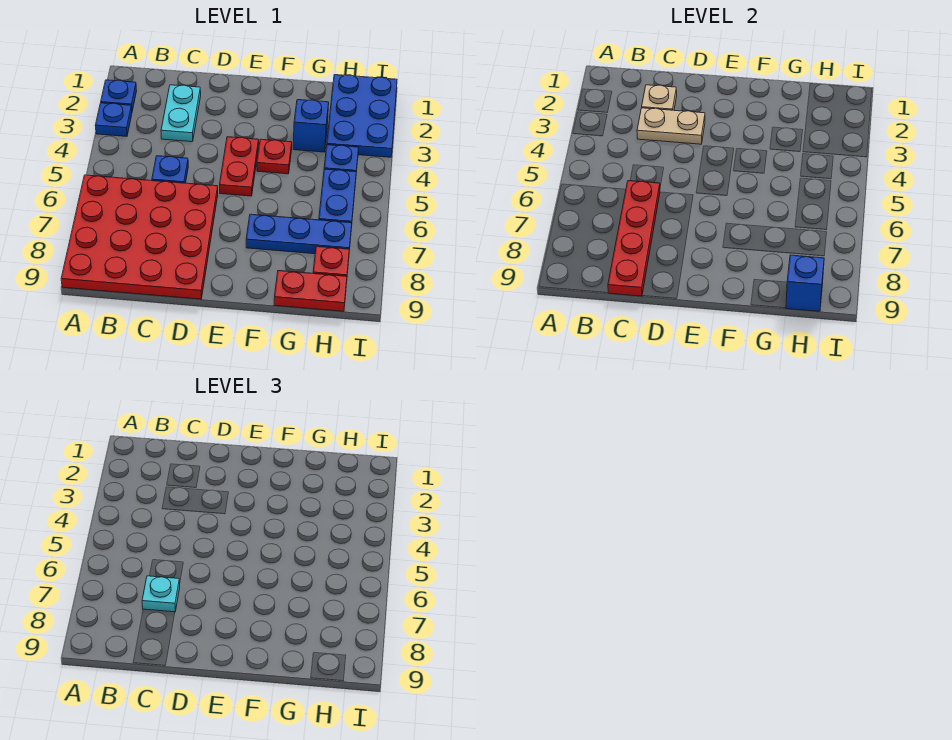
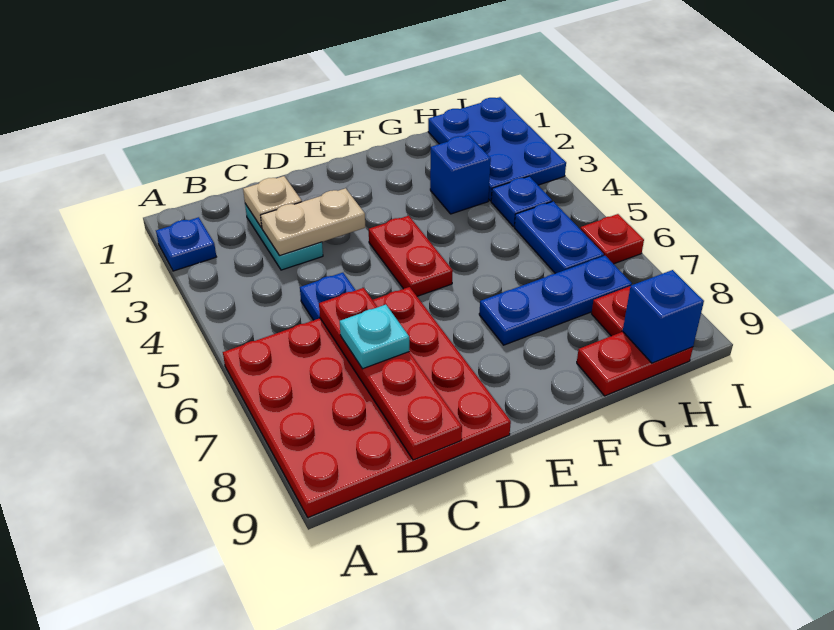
blue 1x1 plate [95,103,132,136] -> none
red 1x1 plate [257,139,292,174] -> red 1x1 plate moved to [580,214,644,264]

